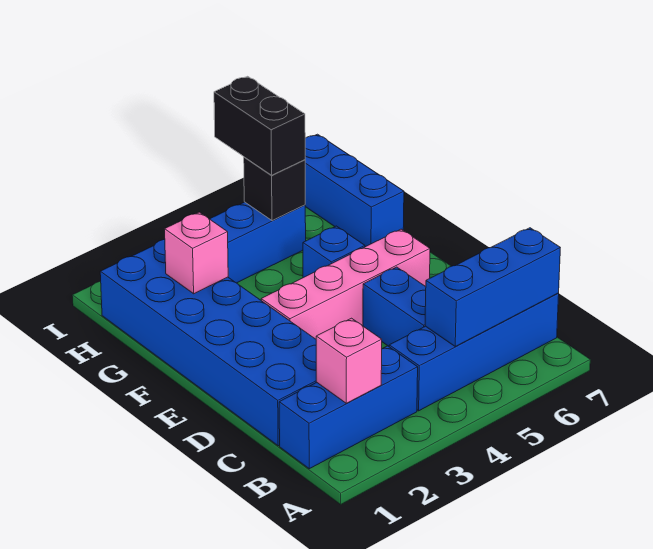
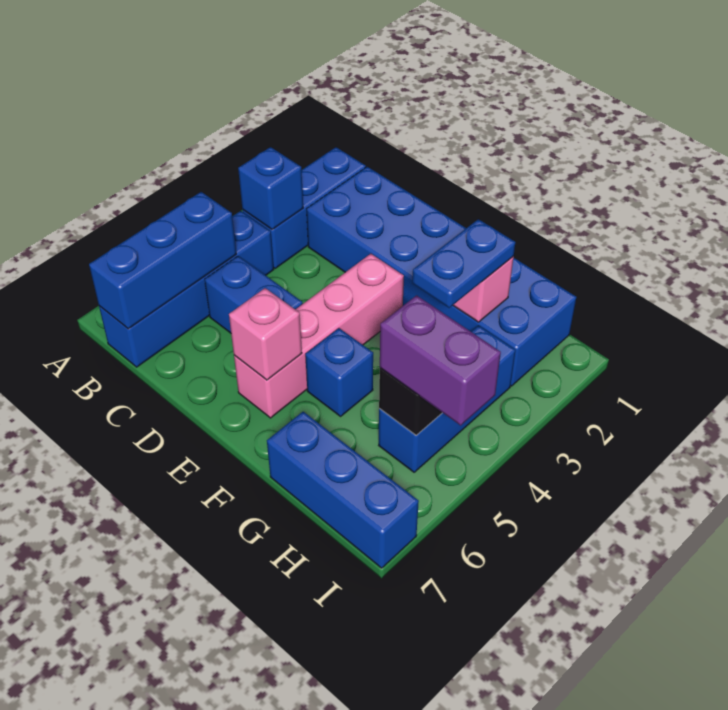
pink 1x1 brick [316,318,382,403] -> pink 1x1 brick moved to [229,288,302,380]
none -> blue 1x1 brick [238,147,303,229]
none -> blue 1x2 plate [412,219,515,308]
black 1x2 brick [214,76,305,175] -> purple 1x2 brick [380,295,501,425]

